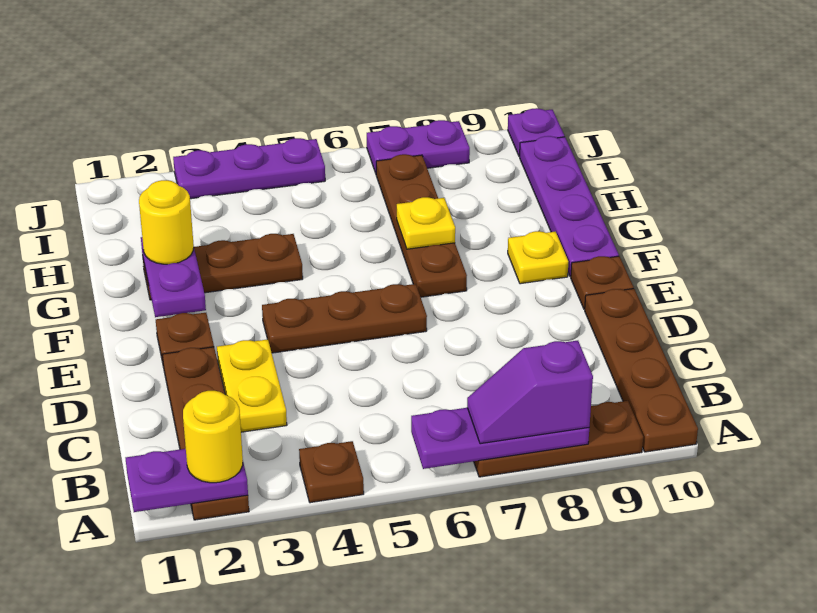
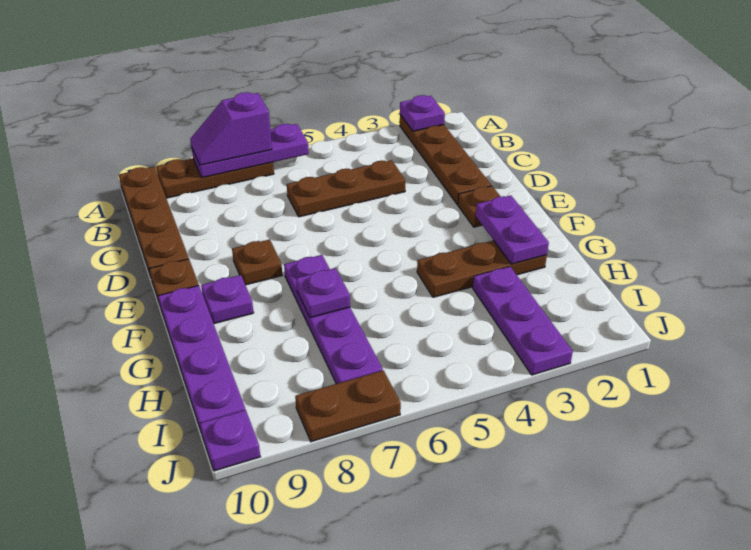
purple 1x2 plate [126,449,248,512] -> purple 1x1 plate [400,95,445,131]
yellow 1x1 round brick [183,391,243,483] -> none
brown 1x1 plate [299,441,364,503] -> brown 1x1 plate moved to [232,239,282,285]
purple 1x2 slope [467,341,593,444] -> purple 1x2 slope turned to [190,92,272,165]
yellow 1x2 plate [217,339,287,432] -> none
brown 1x3 plate [262,284,427,353] -> brown 1x3 plate moved to [287,160,405,217]
brown 1x4 plate [376,154,467,297] -> purple 1x4 plate [284,255,383,384]
yellow 1x1 plate [508,231,568,284] -> purple 1x1 plate [201,275,254,324]
yellow 1x1 round brick [139,180,194,264] -> none
yellow 1x1 plate [397,197,455,249] -> purple 1x1 plate [296,268,350,318]
purple 1x3 plate [173,138,325,199] -> purple 1x3 plate turned to [473,267,573,375]
purple 1x2 plate [367,120,470,173] -> brown 1x2 plate [295,370,401,442]

